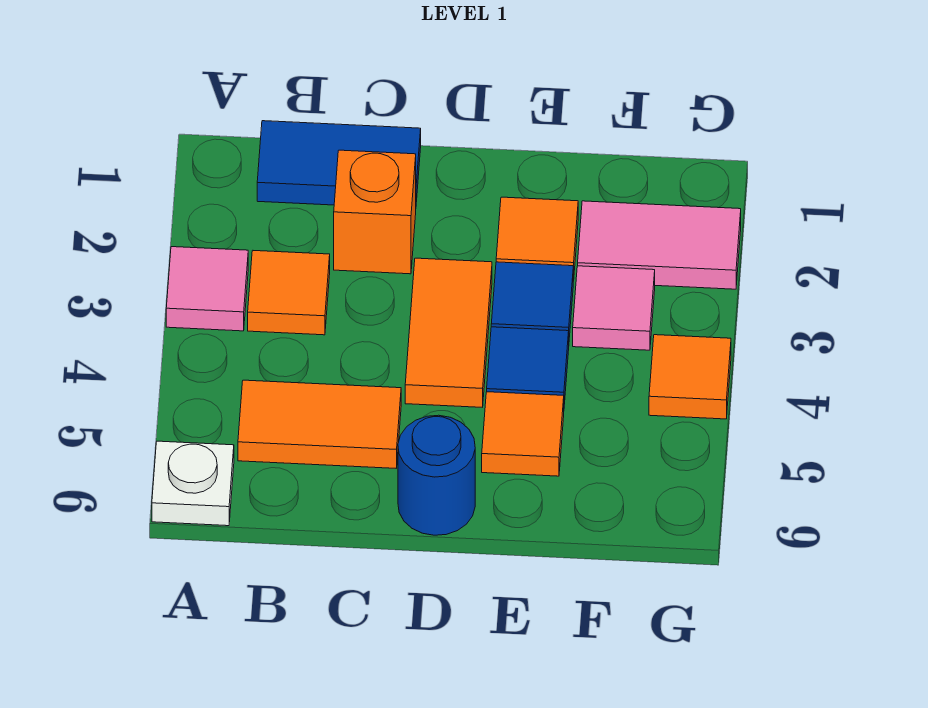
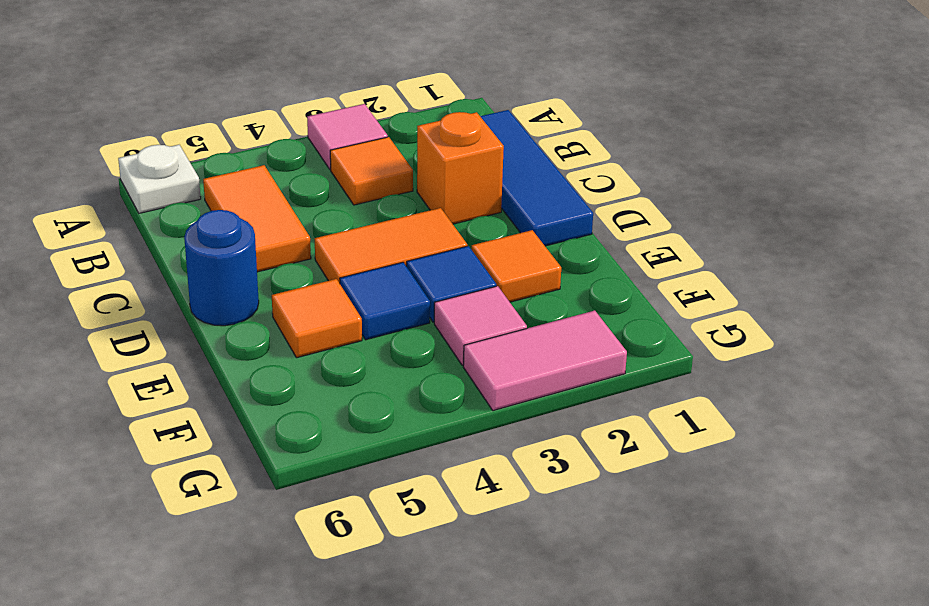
blue 1x2 tile [257,121,421,205] -> blue 1x3 tile [480,110,593,246]
pink 1x2 tile [578,201,741,289] -> pink 1x2 tile turned to [463,311,627,411]
orange 1x1 tile [649,335,731,419] -> none

